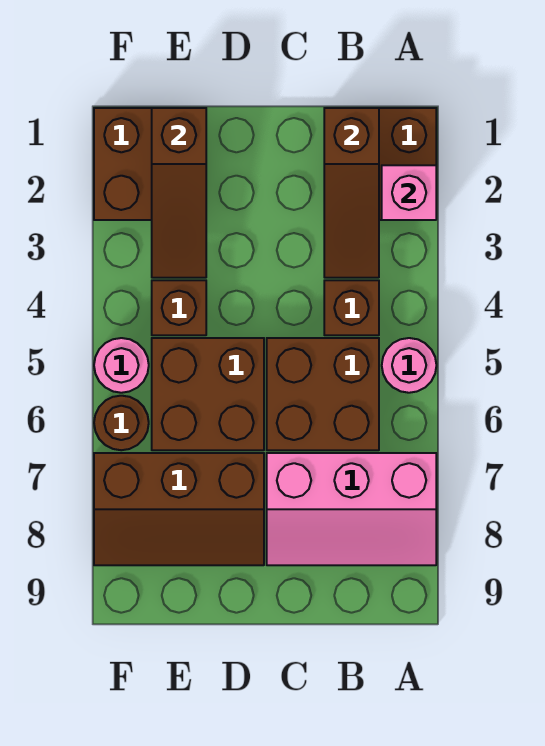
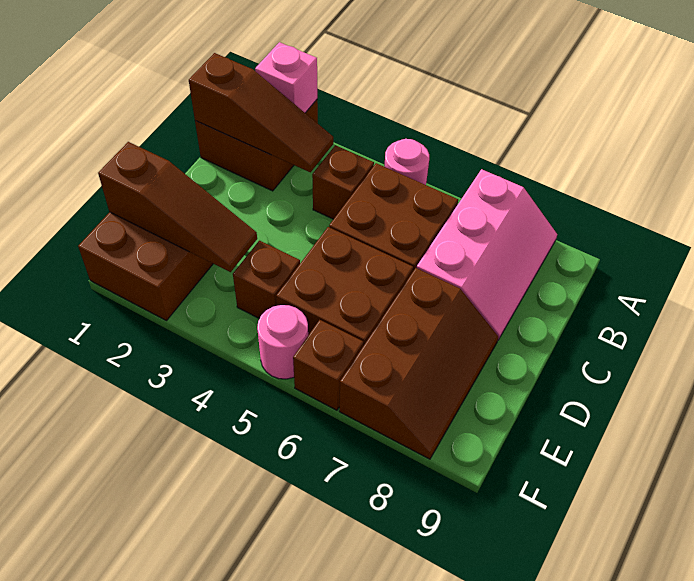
brown 1x1 round brick [94,396,149,450] -> brown 1x1 brick [293,320,363,410]

